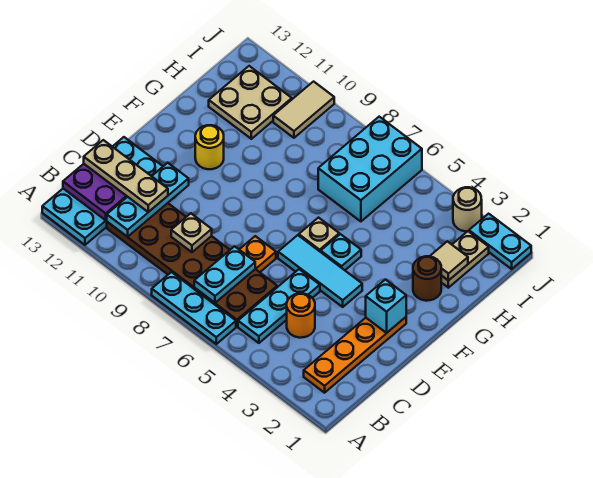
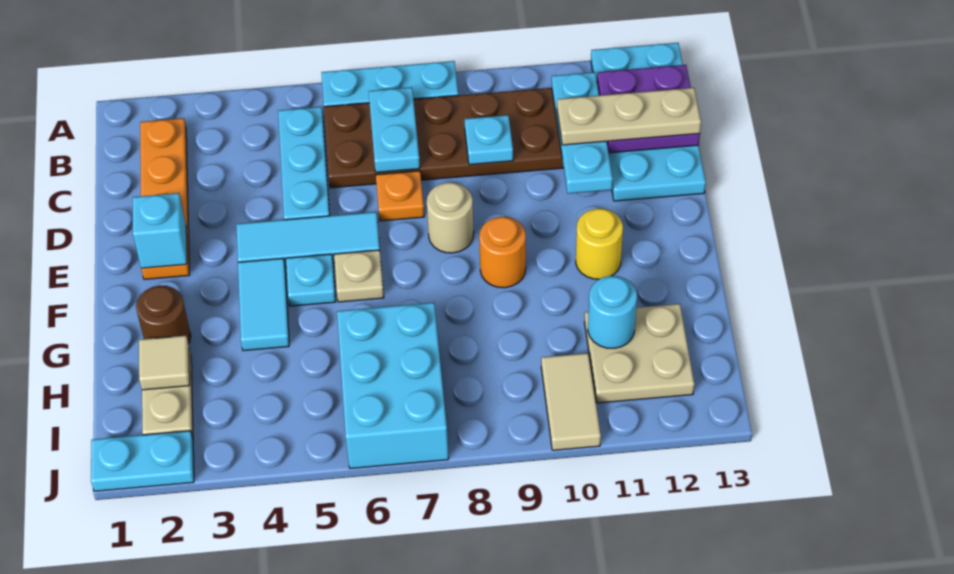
orange 1x1 round brick [287,293,315,338] -> orange 1x1 round brick moved to [479,217,526,288]
tan 1x1 plate [171,213,212,252] -> cyan 1x1 plate [464,115,513,165]
none -> cyan 1x2 tile [238,258,289,351]
none -> cyan 1x1 round brick [588,276,637,348]
tan 1x1 round brick [453,187,482,231] -> tan 1x1 round brick moved to [427,183,474,253]

